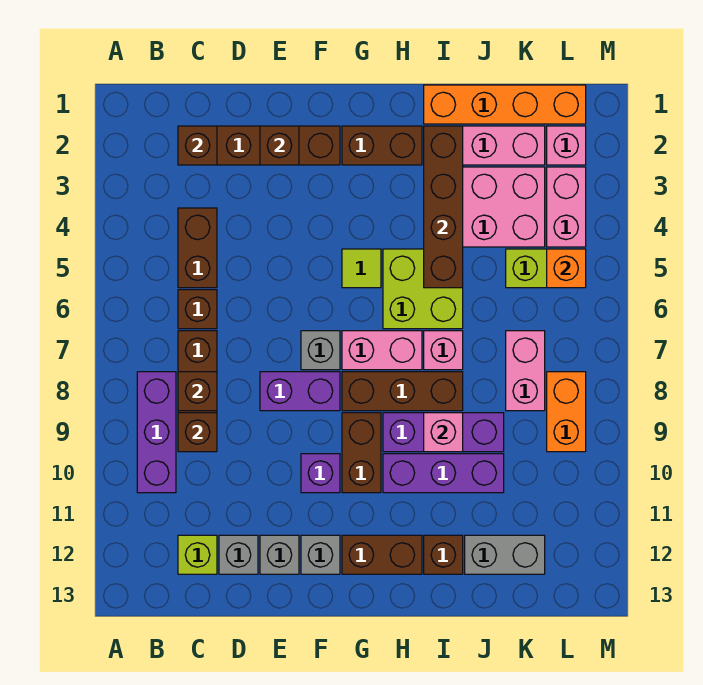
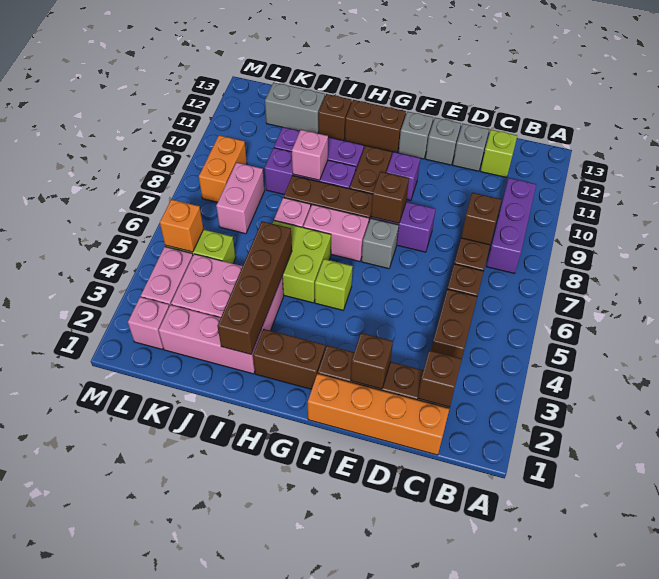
brown 1x1 brick [178,413,217,452] -> brown 1x1 brick moved to [371,172,409,223]
lime 1x1 tile [342,249,381,288] -> lime 1x1 brick [315,259,353,310]
orange 1x4 brick [424,85,586,124] -> orange 1x4 brick moved to [308,374,449,455]

